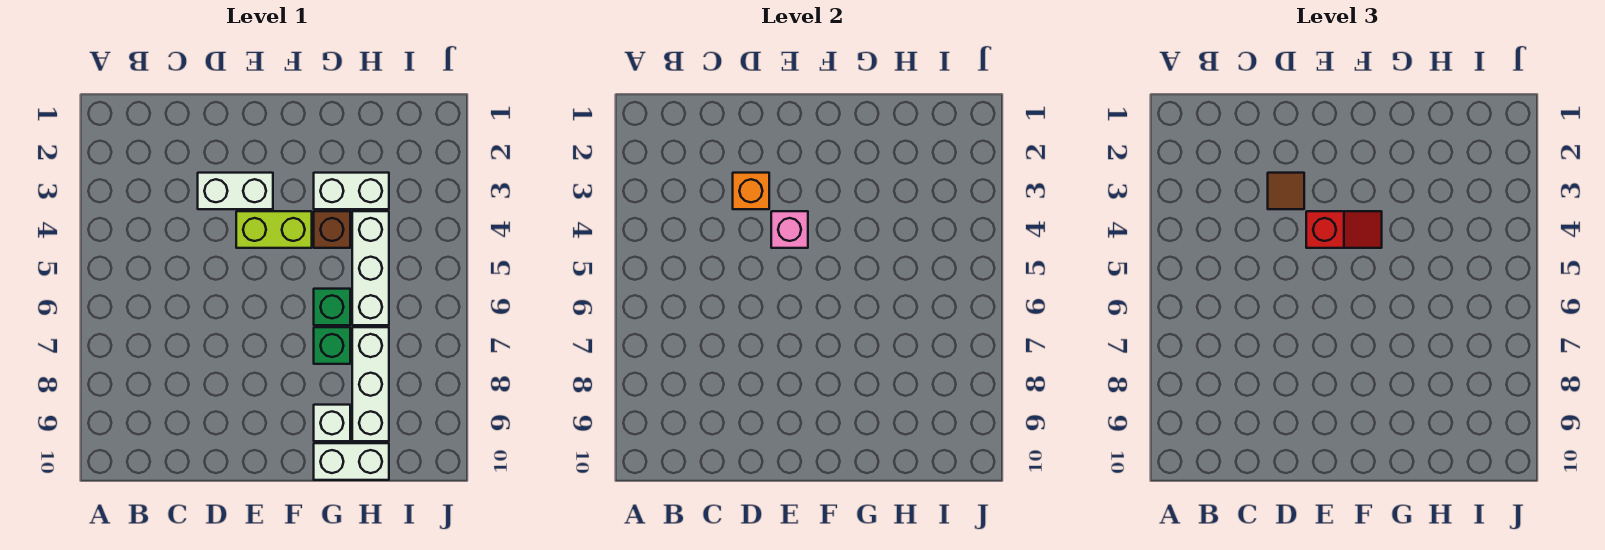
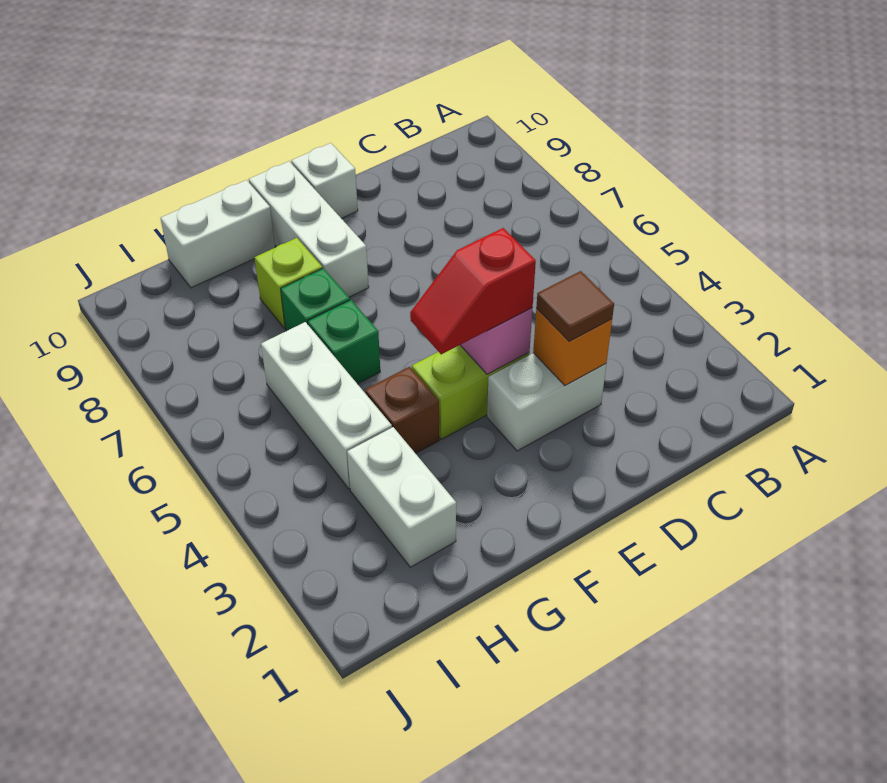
white 1x2 brick [314,173,389,209] -> white 1x2 brick turned to [347,427,456,567]
none -> lime 1x1 brick [255,238,322,328]
white 1x1 brick [314,405,350,441] -> white 1x1 brick moved to [291,143,358,219]
white 1x3 brick [352,327,389,441] -> white 1x3 brick moved to [249,161,369,297]

